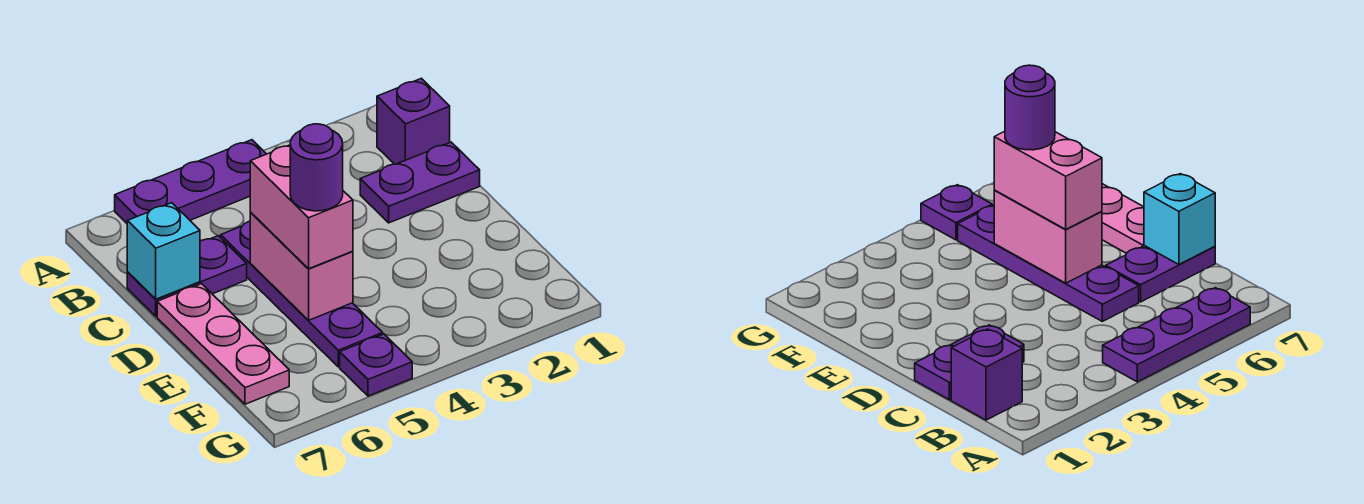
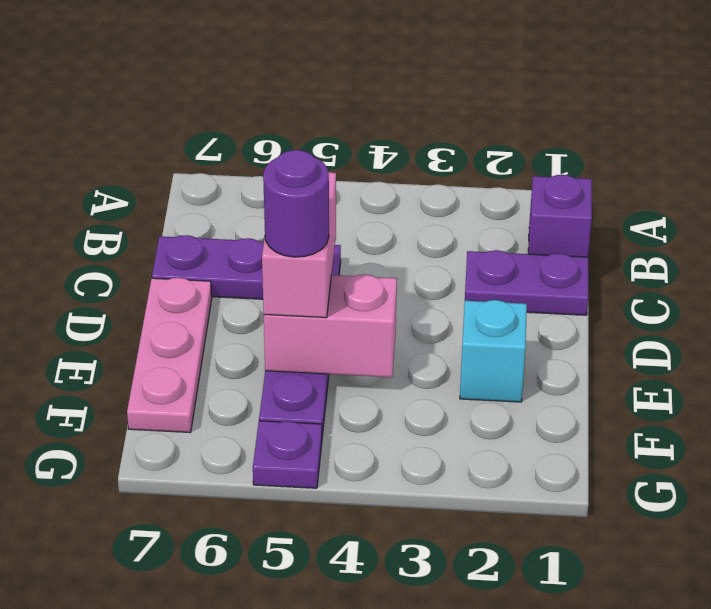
purple 1x3 plate [115,140,266,223] -> none
cyan 1x1 brick [127,203,200,299] -> cyan 1x1 brick moved to [460,300,527,402]
pink 1x2 brick [250,213,353,320] -> pink 1x2 brick turned to [264,274,397,377]

